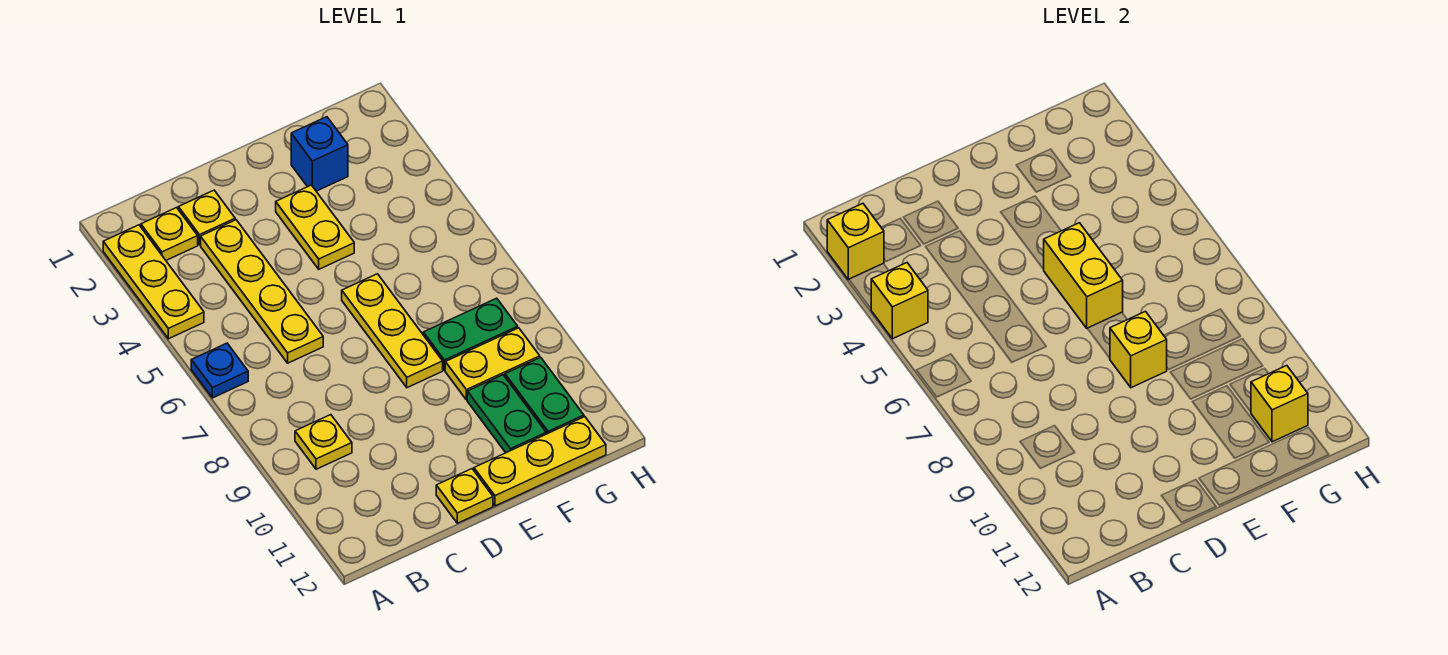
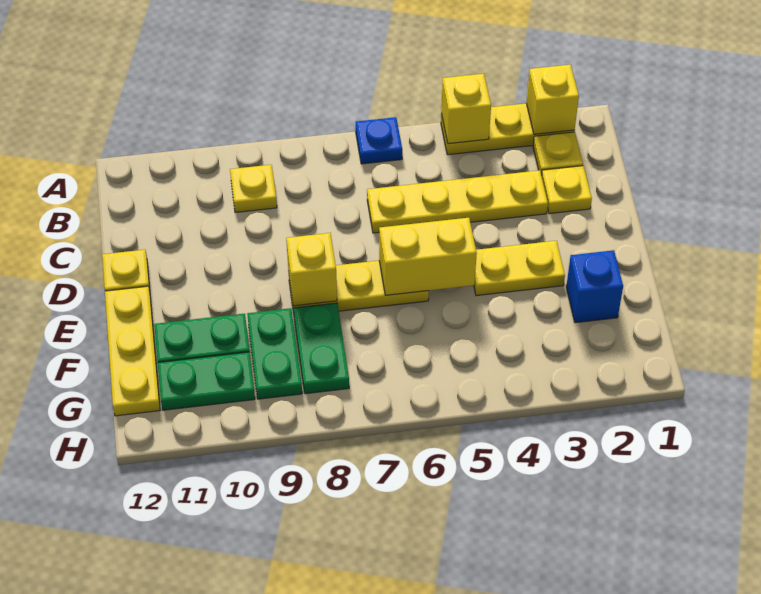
yellow 1x2 plate [445,328,540,400] -> green 1x2 plate [247,308,302,399]
yellow 1x1 brick [1251,366,1308,442] -> none

